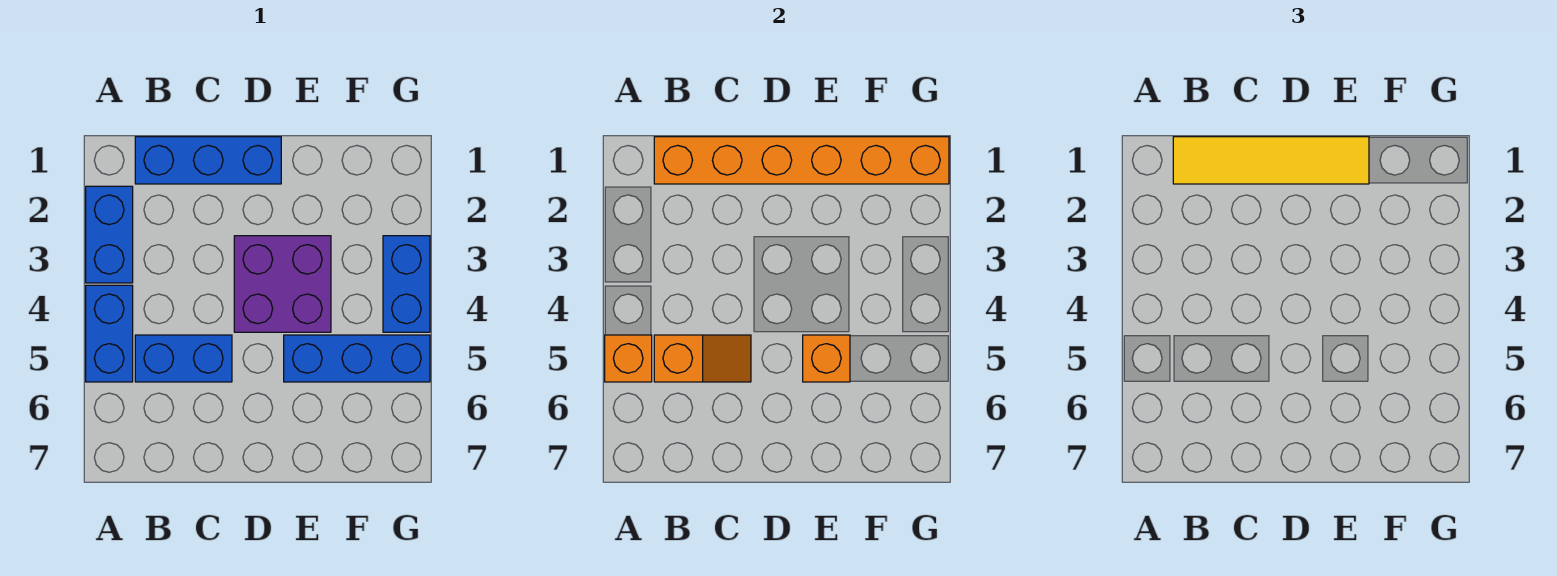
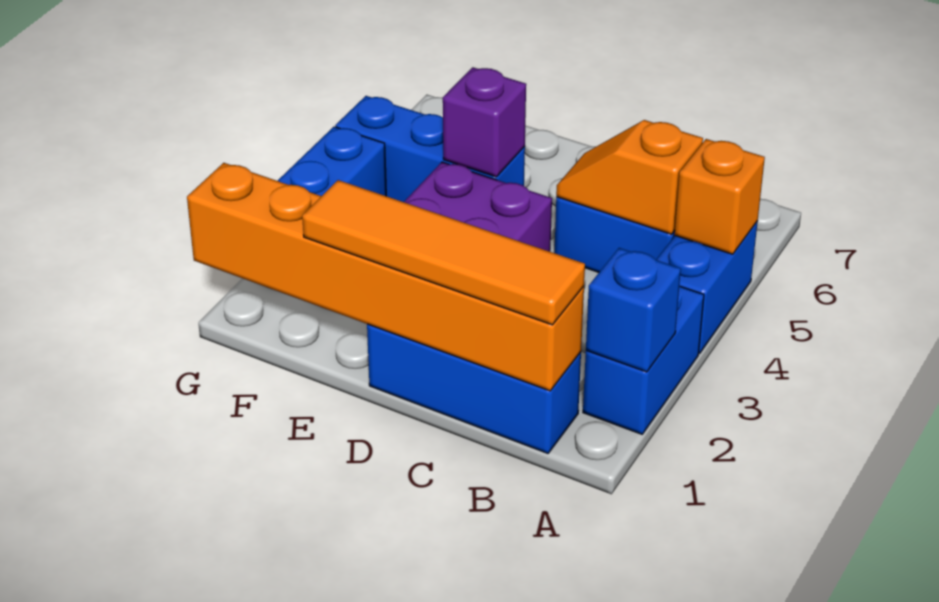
none -> blue 1x1 brick [586,248,681,372]
yellow 1x4 tile [1173,137,1369,184] -> orange 1x4 tile [302,180,585,325]
orange 1x1 brick [803,335,850,382] -> purple 1x1 brick [443,67,526,177]

